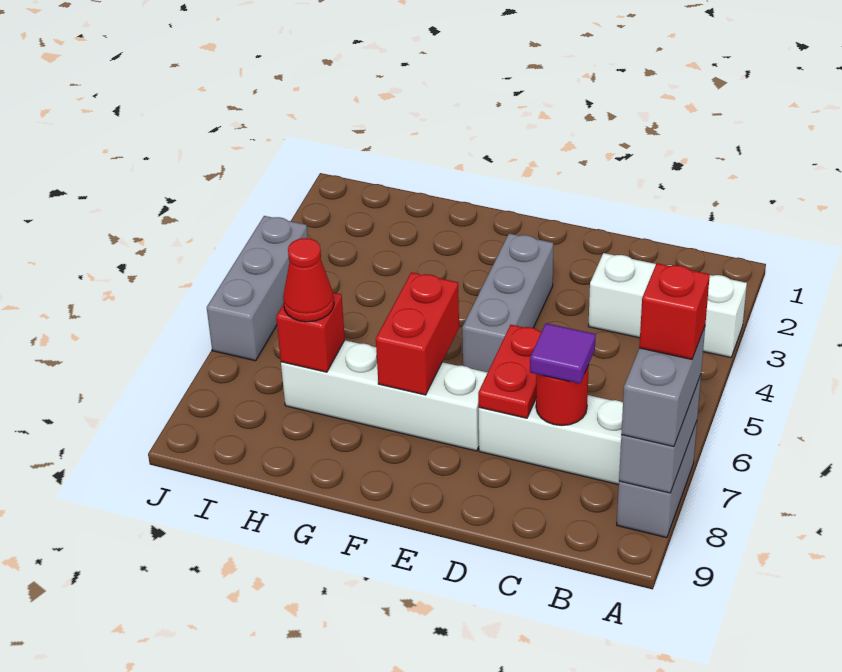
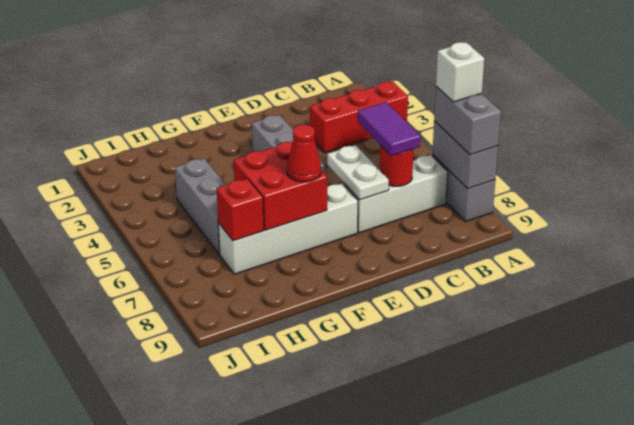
white 1x3 brick [589,253,747,357] -> red 1x3 brick [310,82,408,153]
red 1x1 brick [639,263,710,359] -> white 1x1 brick [436,42,484,102]
purple 1x1 tile [530,323,596,384] -> purple 1x2 tile [358,102,420,156]
red 1x2 plate [478,325,542,418] -> white 1x2 plate [327,145,389,200]
red 1x2 brick [376,272,459,395] -> red 2x2 brick [234,142,327,230]
red 1x1 cone [283,238,334,322] -> red 1x1 cone moved to [287,124,321,182]
grey 1x3 brick [207,216,308,361] -> grey 1x3 brick moved to [175,159,226,254]

